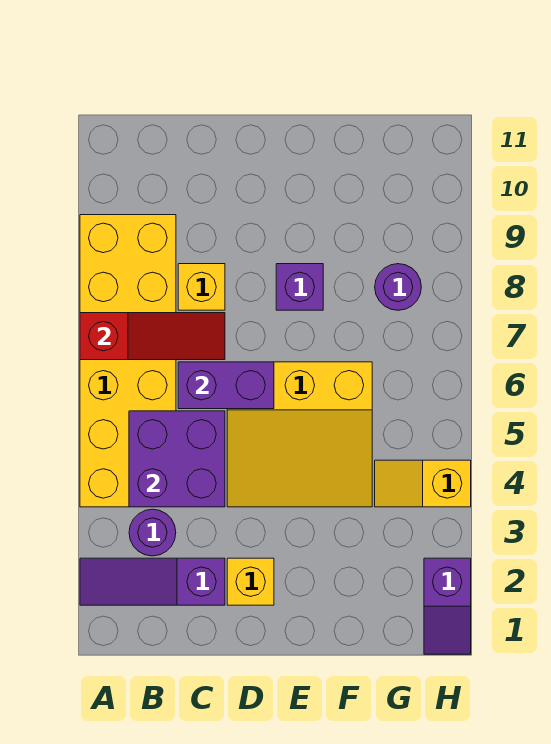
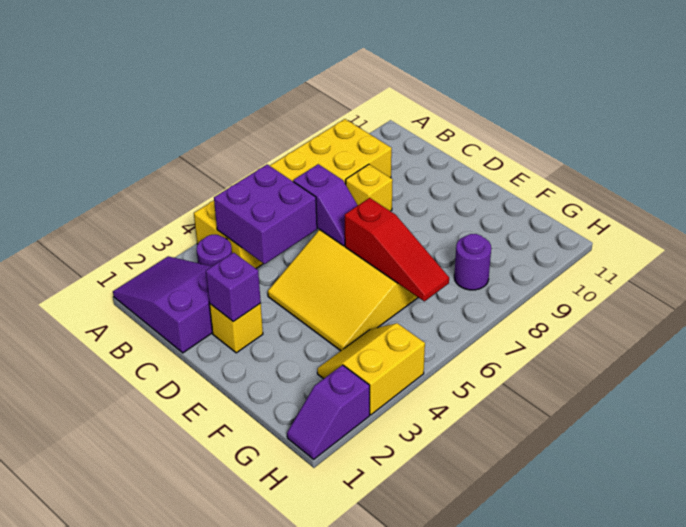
purple 1x3 slope [80,558,225,605] -> purple 2x3 slope [113,256,213,353]
red 1x3 slope [80,313,225,360] -> red 1x3 slope moved to [345,198,449,301]
purple 1x2 brick [178,362,274,409] -> purple 1x2 slope [293,164,358,246]
purple 1x1 brick [276,264,323,310] -> purple 1x1 brick moved to [206,253,261,322]
yellow 1x2 slope [375,460,471,507] -> yellow 2x2 slope [317,323,425,415]

